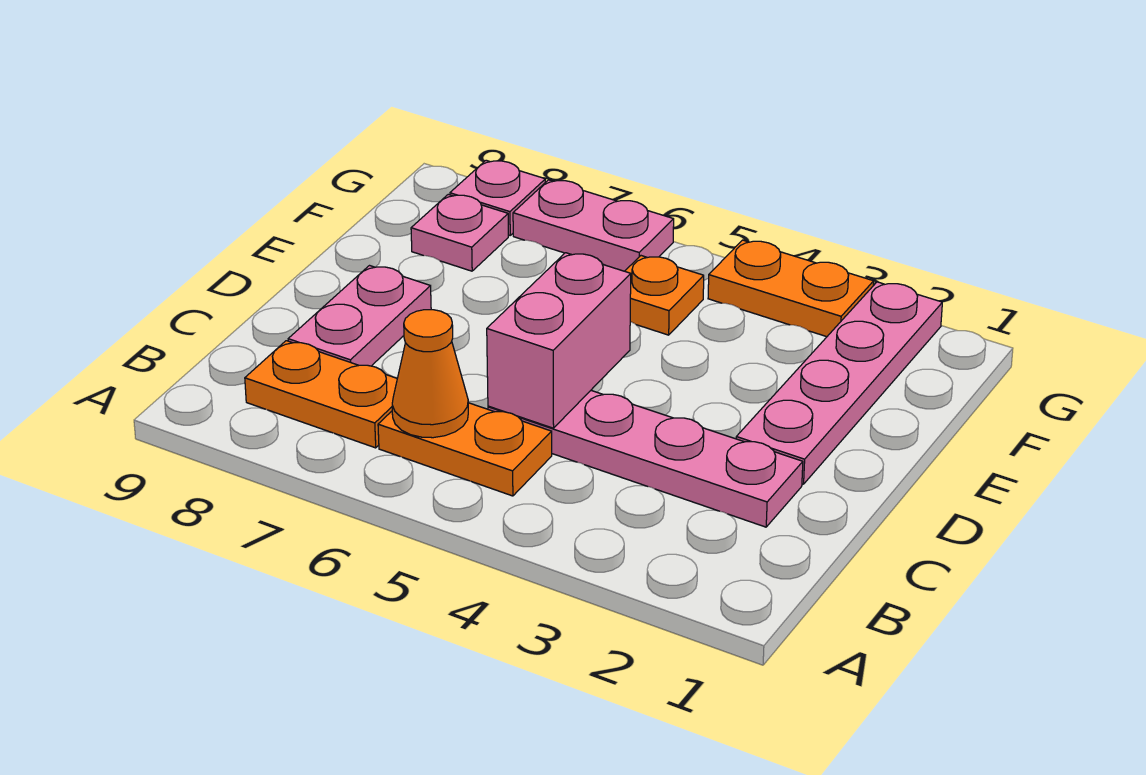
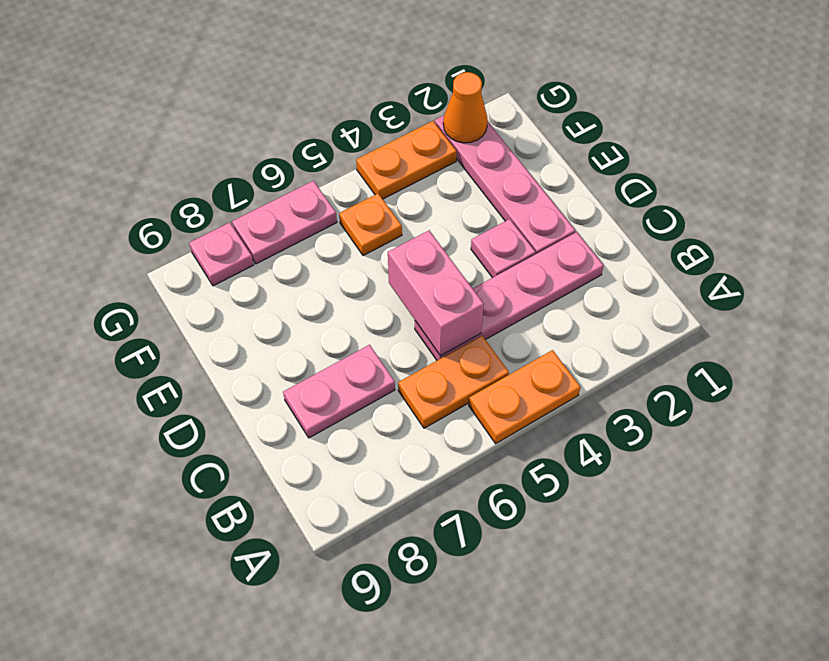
orange 1x1 cone [392,310,468,438] -> orange 1x1 cone moved to [443,72,488,143]
orange 1x2 plate [245,341,397,448] -> orange 1x2 plate moved to [469,350,581,444]
pink 1x2 plate [288,266,431,366] -> pink 1x2 plate turned to [283,345,395,438]
pink 1x1 plate [411,195,508,271] -> pink 1x1 plate moved to [471,219,536,278]

